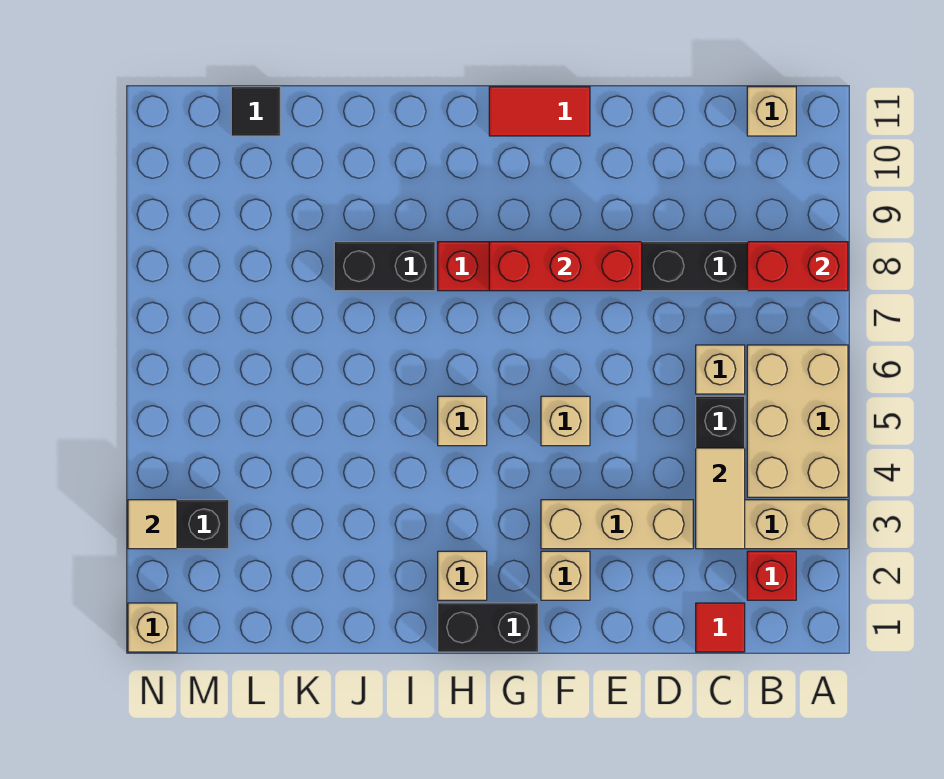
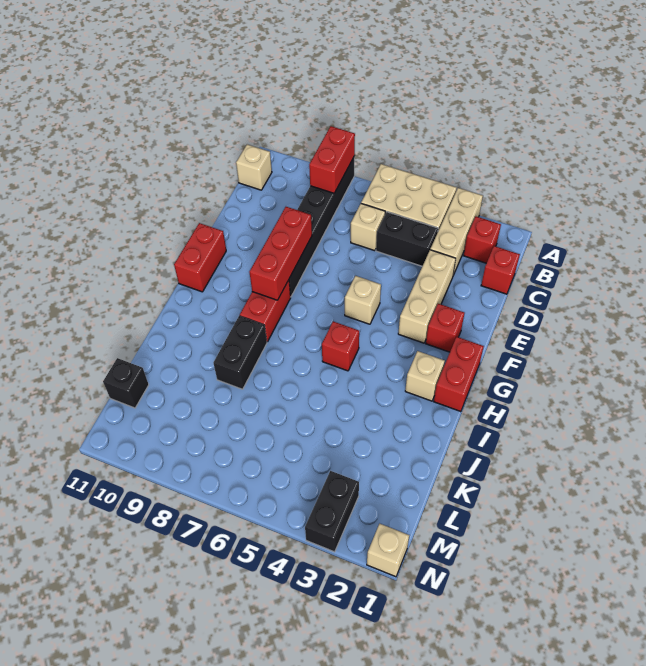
red 1x1 tile [696,603,745,652] -> red 1x1 brick [481,246,520,294]
tan 1x2 tile [696,448,745,549] -> none
tan 1x1 brick [541,551,590,600] -> red 1x1 brick [426,304,464,352]
red 1x2 tile [489,87,590,136] -> red 1x2 brick [174,223,226,292]
black 1x2 brick [438,603,538,652] -> red 1x2 brick [434,337,484,412]
tan 1x1 brick [438,396,487,446] -> red 1x1 brick [322,321,359,371]
black 1x1 tile [231,87,280,136] -> black 1x1 brick [103,358,149,408]
tan 1x1 tile [128,500,177,549] -> none

